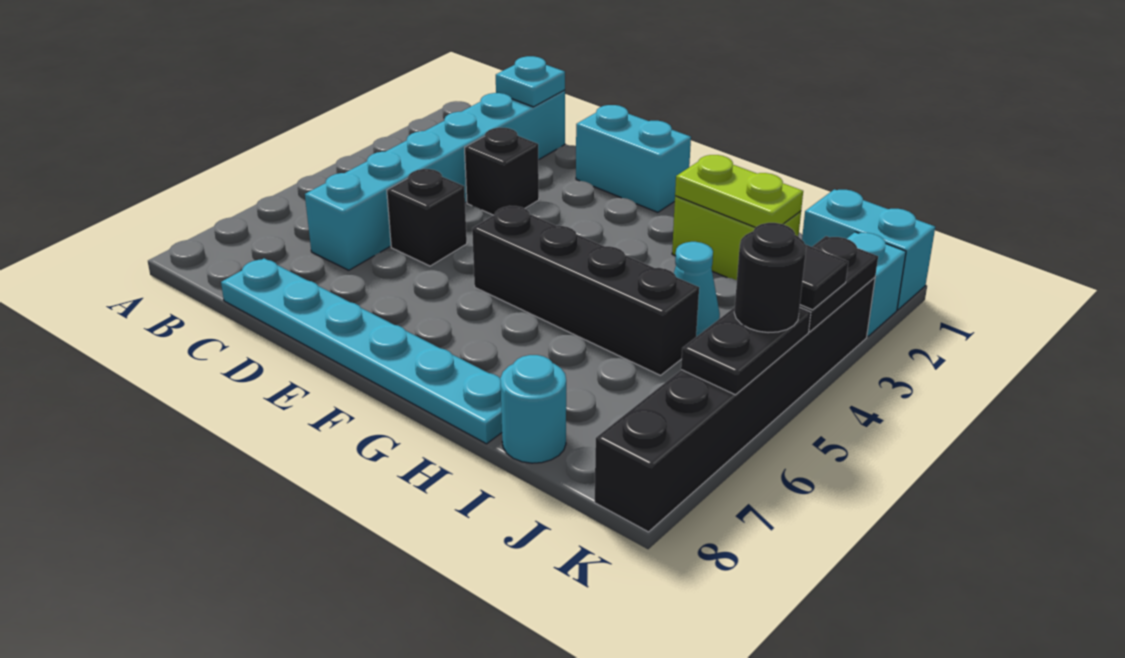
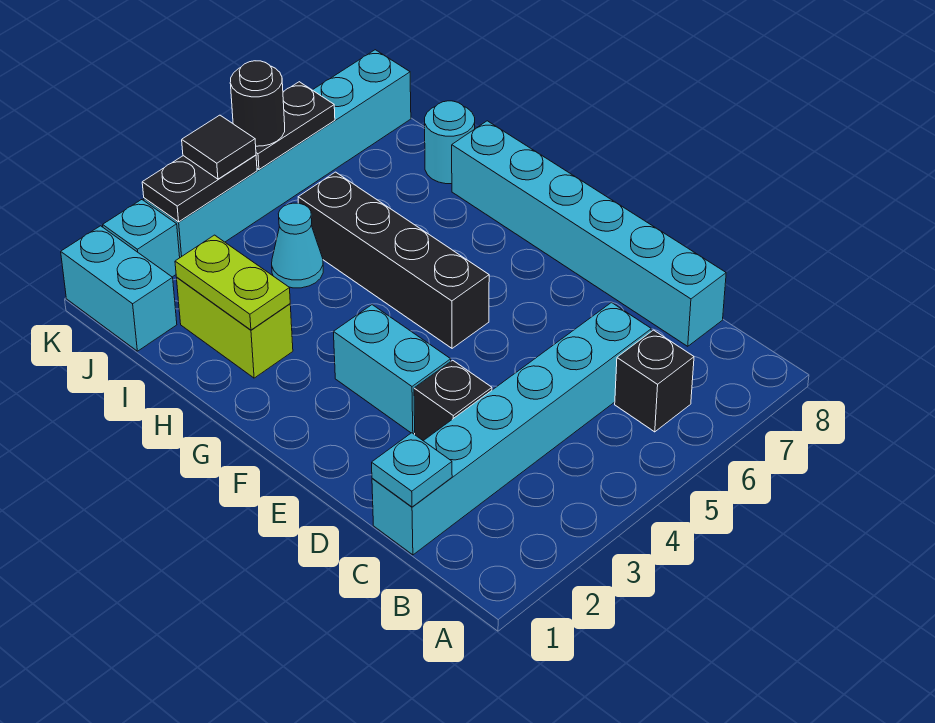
cyan 1x6 plate [221,258,502,444] -> cyan 1x6 brick [452,121,726,346]
black 1x1 brick [387,169,467,266] -> black 1x1 brick moved to [615,330,694,432]
cyan 1x2 brick [576,105,691,212] -> cyan 1x2 brick moved to [333,305,451,434]
black 1x6 brick [595,277,875,532] -> cyan 1x6 brick [144,50,411,257]

